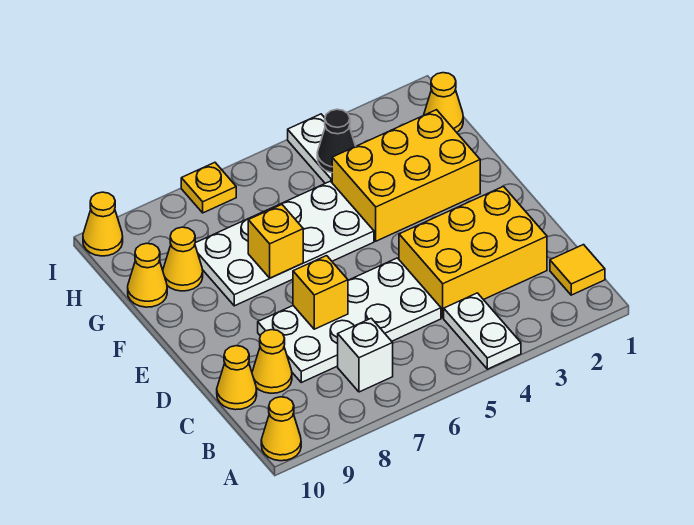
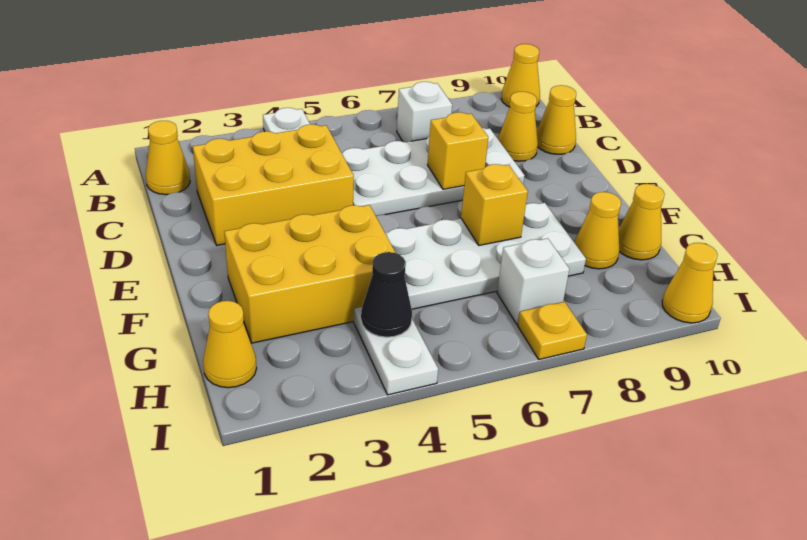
yellow 1x1 tile [550,245,605,295] -> yellow 1x1 cone [146,121,190,195]
none -> white 1x1 brick [497,238,569,324]

